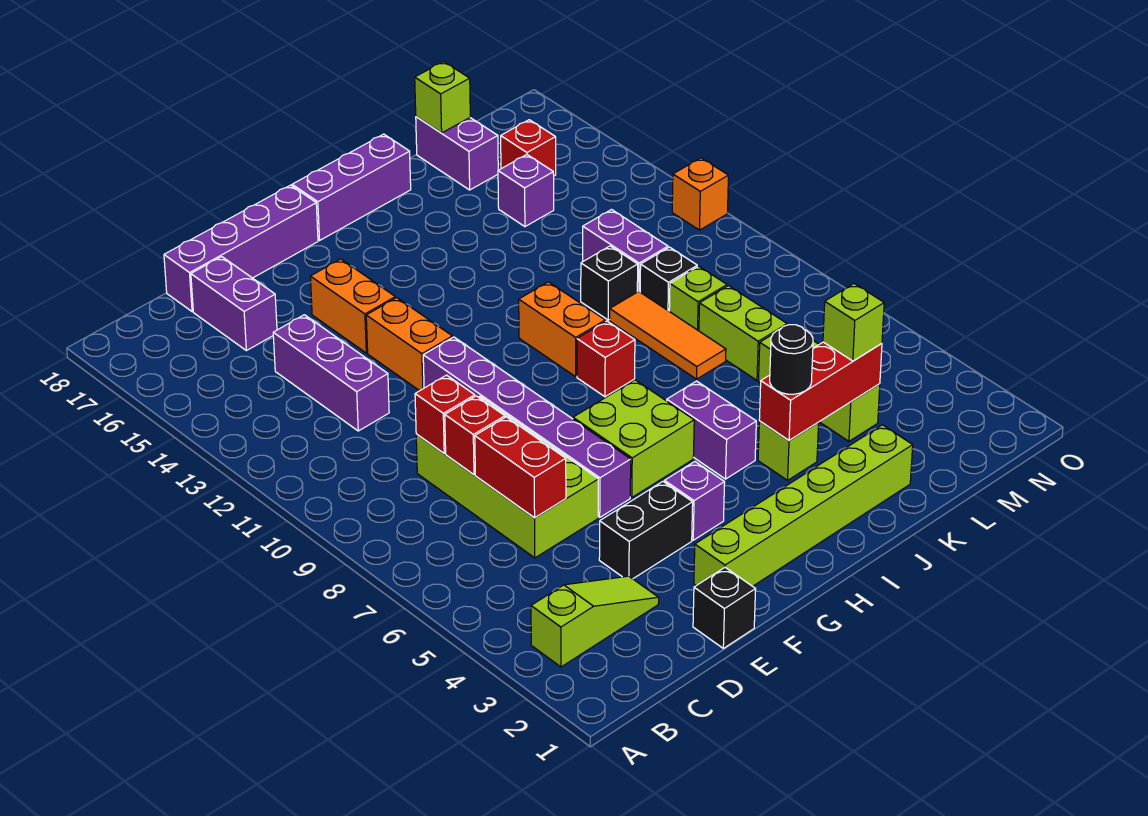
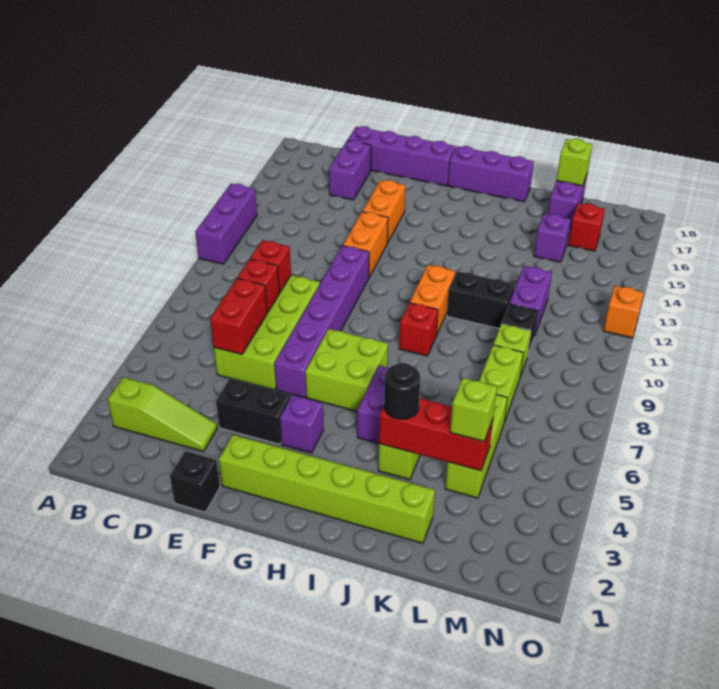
purple 1x3 brick [273,315,389,431] -> purple 1x3 brick moved to [195,184,257,264]
orange 1x3 tile [610,291,726,379] -> none
black 1x1 brick [581,246,638,320] -> black 1x2 brick [447,271,515,328]

